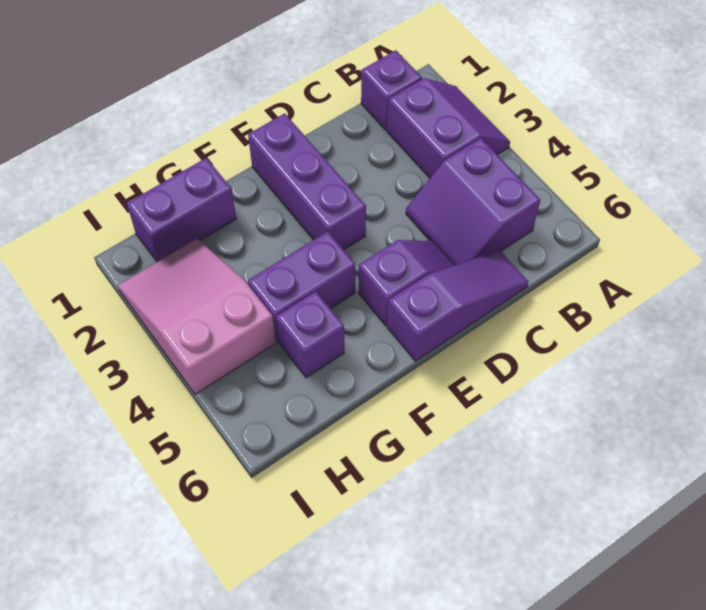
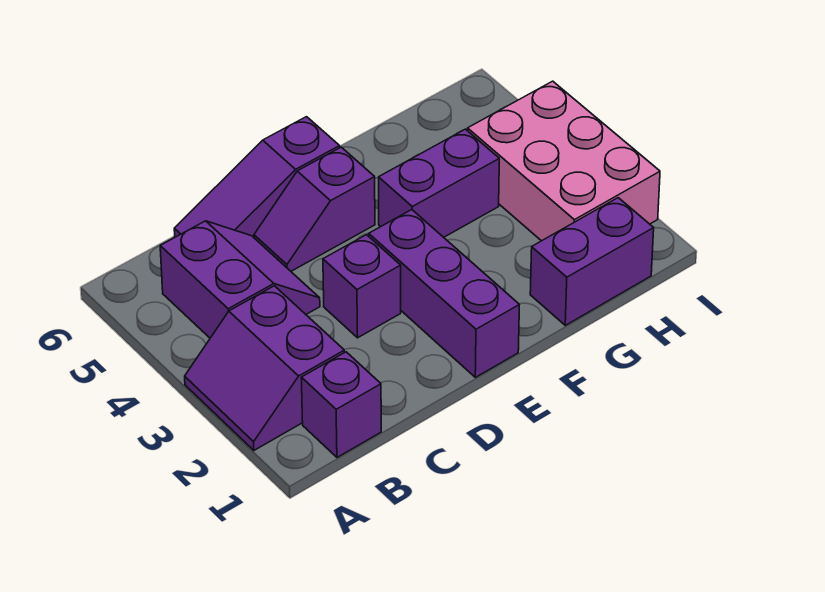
purple 1x1 brick [276,291,344,378] -> purple 1x1 brick moved to [323,235,401,338]
pink 2x3 slope [118,239,276,394] -> pink 2x3 brick [468,81,660,241]

